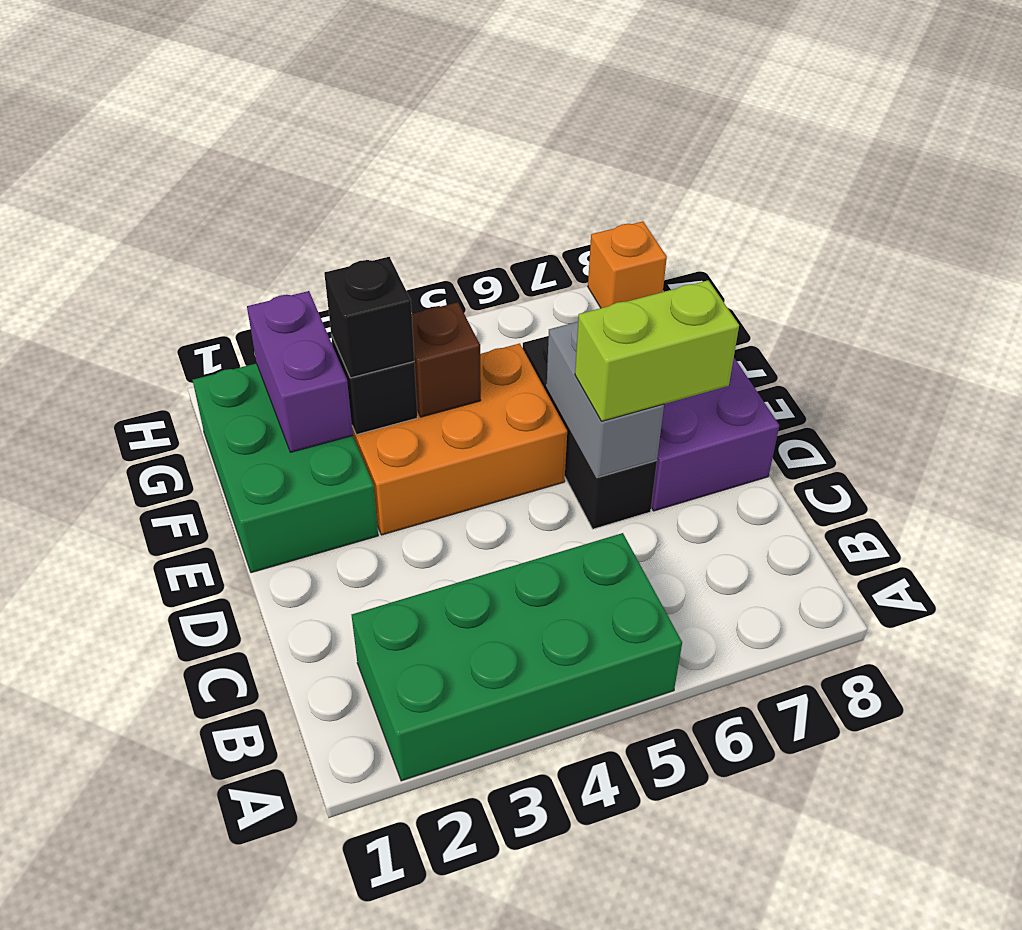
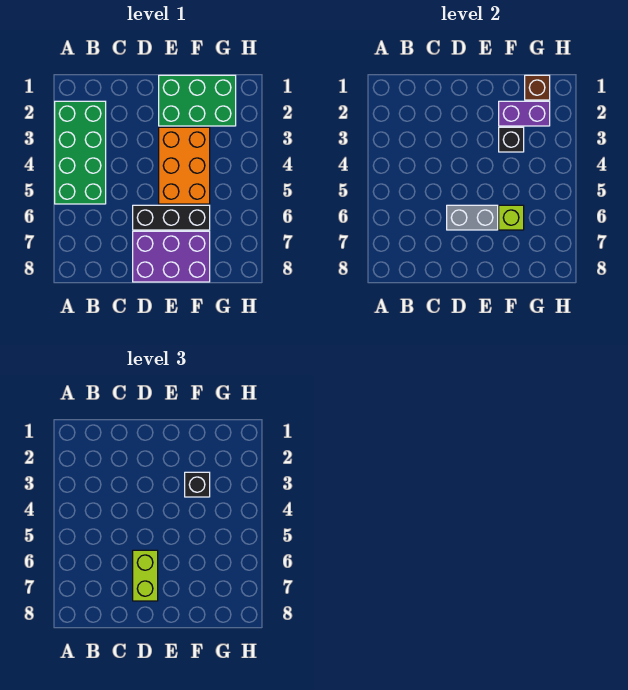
brown 1x1 brick [412,302,481,417] -> brown 1x1 brick moved to [525,75,550,100]
none -> lime 1x1 brick [499,205,524,230]
orange 1x1 brick [588,221,667,308] -> none

